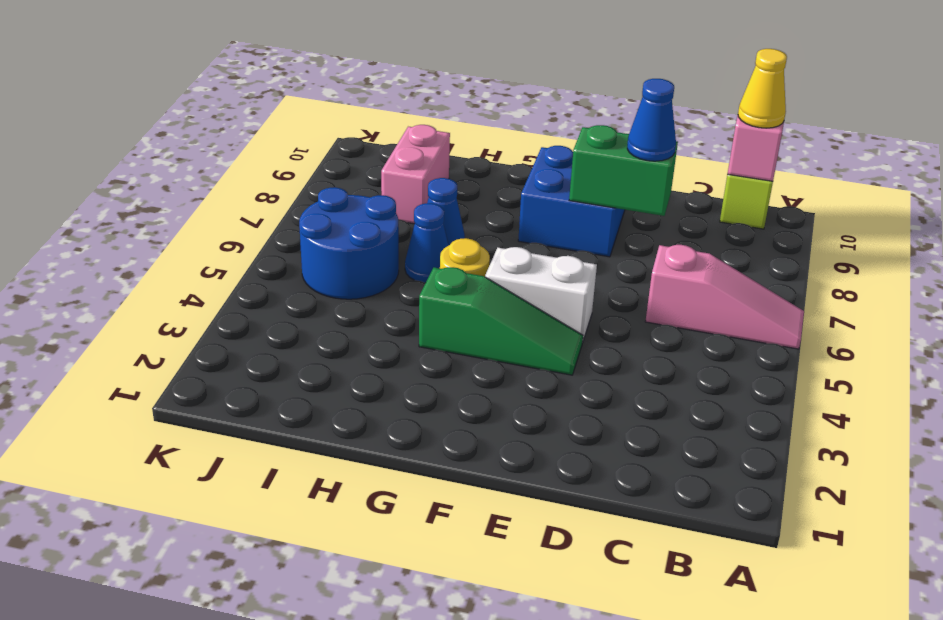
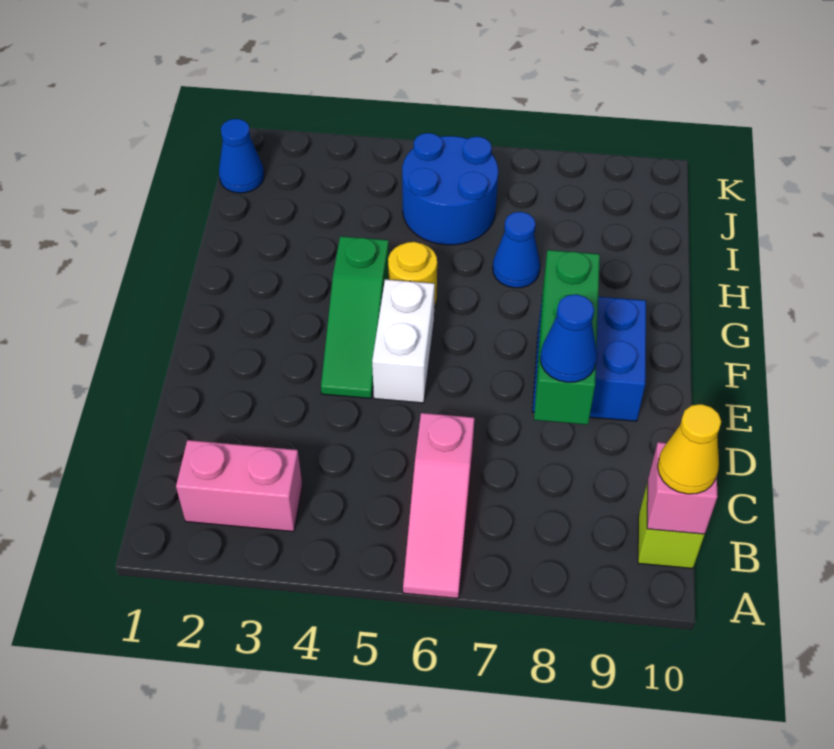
green 1x2 brick [569,125,678,216] -> green 1x3 brick [534,250,600,425]
blue 1x1 cone [405,203,448,283] -> blue 1x1 cone moved to [219,119,264,193]
pink 1x2 brick [381,125,450,224] -> pink 1x2 brick moved to [176,440,302,532]

